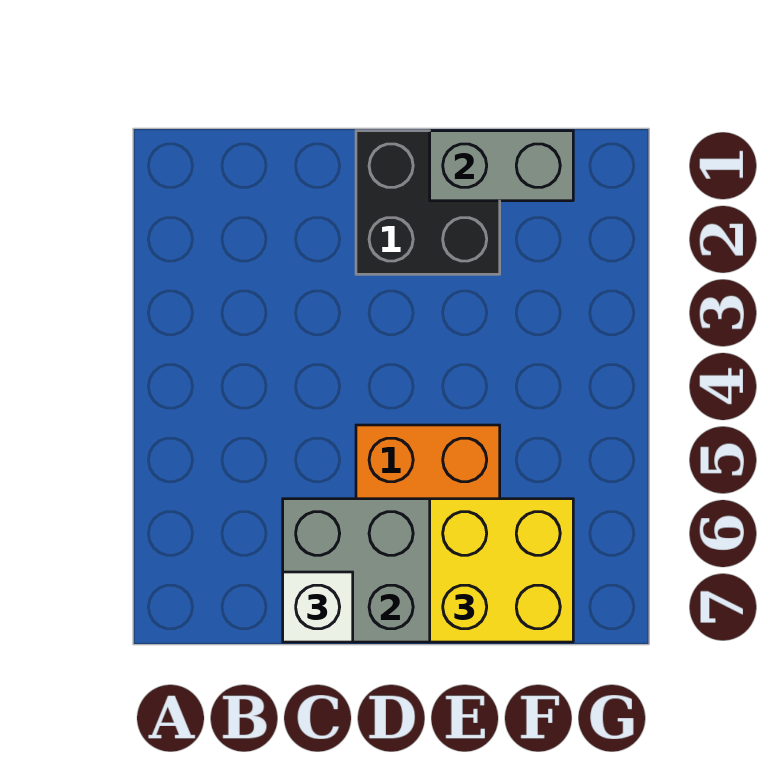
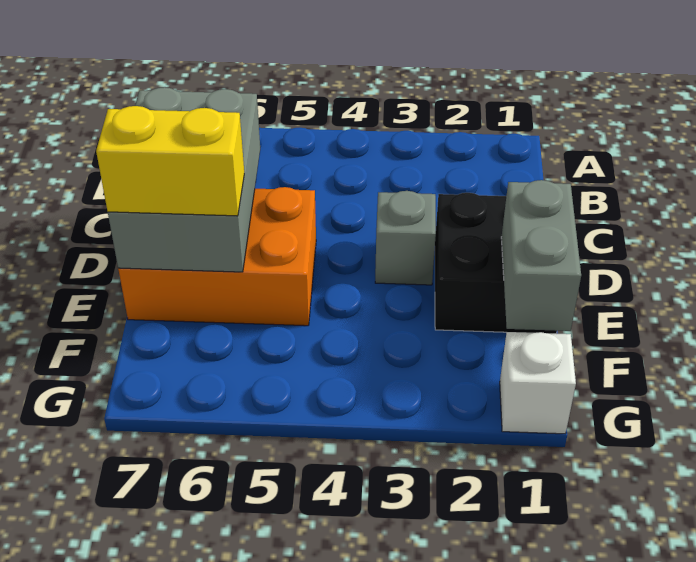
white 1x1 brick [283,572,353,642] -> white 1x1 brick moved to [500,332,576,434]
none -> grey 1x1 brick [375,191,436,285]
yellow 2x2 brick [430,499,573,642] -> yellow 1x2 brick [96,106,244,216]

